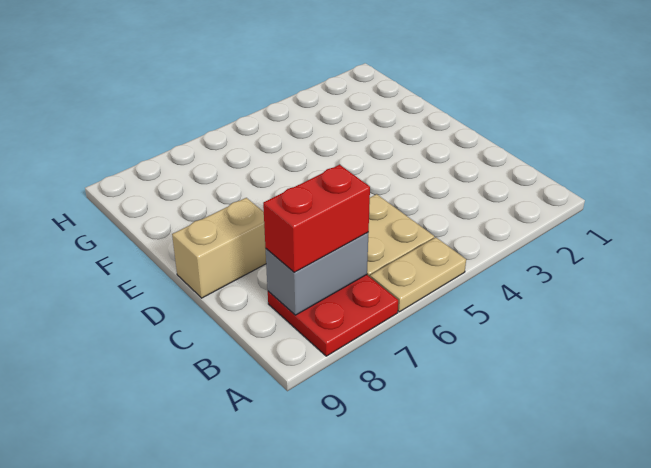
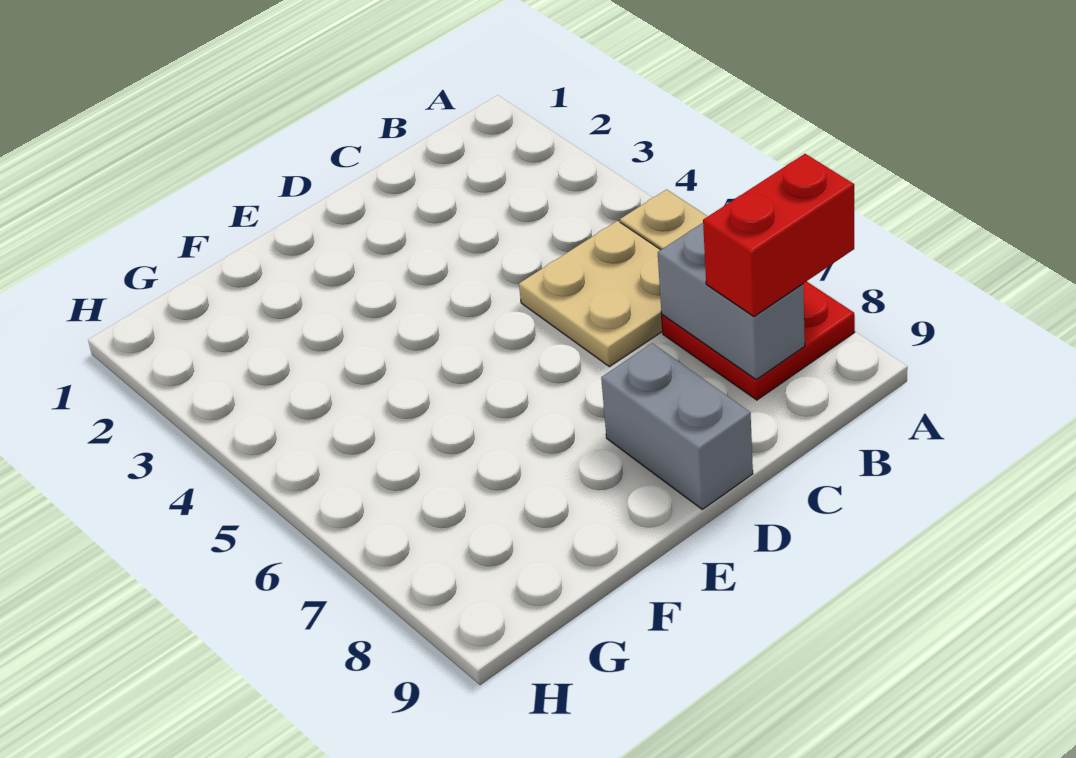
red 1x2 brick [263,165,370,272] -> red 1x2 brick turned to [703,154,854,317]
tan 1x2 brick [172,198,266,298] -> grey 1x2 brick [601,343,753,509]

